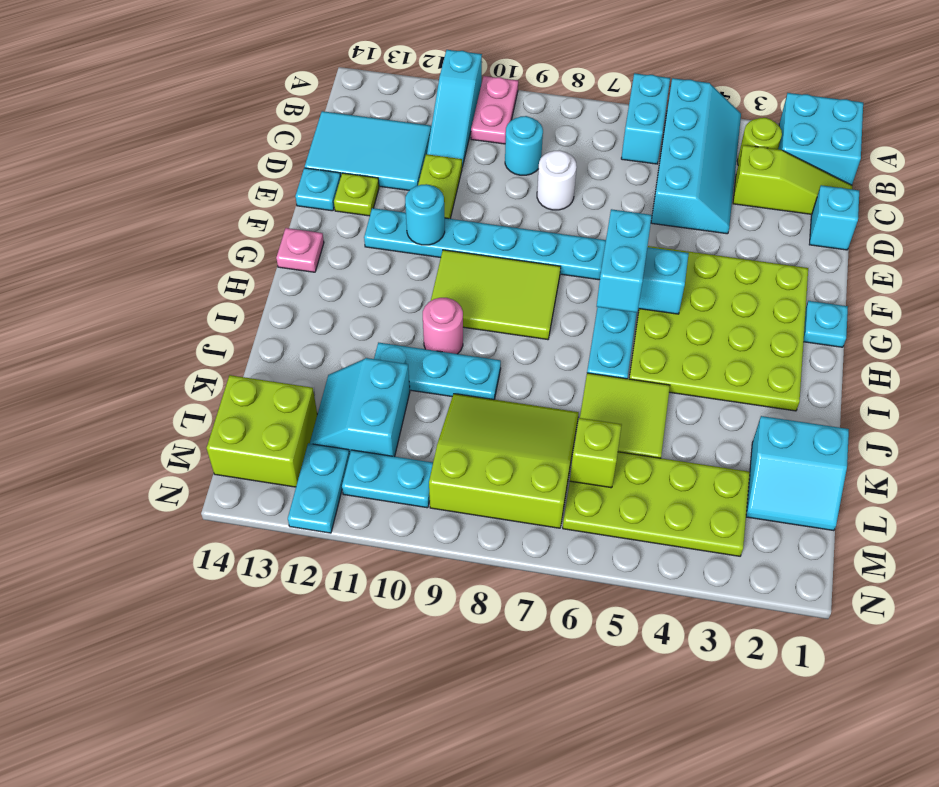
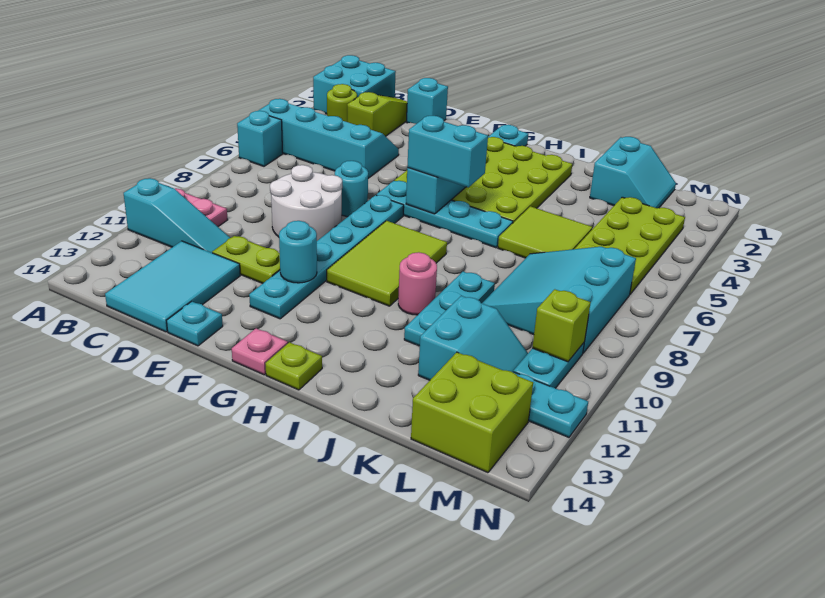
cyan 1x2 brick [621,73,670,164] -> cyan 1x1 brick [237,111,283,166]
cyan 1x1 round brick [505,116,543,175] -> cyan 1x1 round brick moved to [335,161,368,217]
white 1x1 round brick [537,150,577,210] -> white 2x2 round brick [270,165,342,241]
lime 1x1 plate [334,173,379,216] -> lime 1x1 plate moved to [265,342,322,390]
lime 3x3 slope [429,394,579,528] -> cyan 3x3 slope [482,247,636,353]
cyan 2x2 slope [310,358,410,457] -> cyan 2x2 slope turned to [418,296,528,380]
lime 1x1 brick [570,418,622,488] -> lime 1x1 brick moved to [532,289,591,362]

